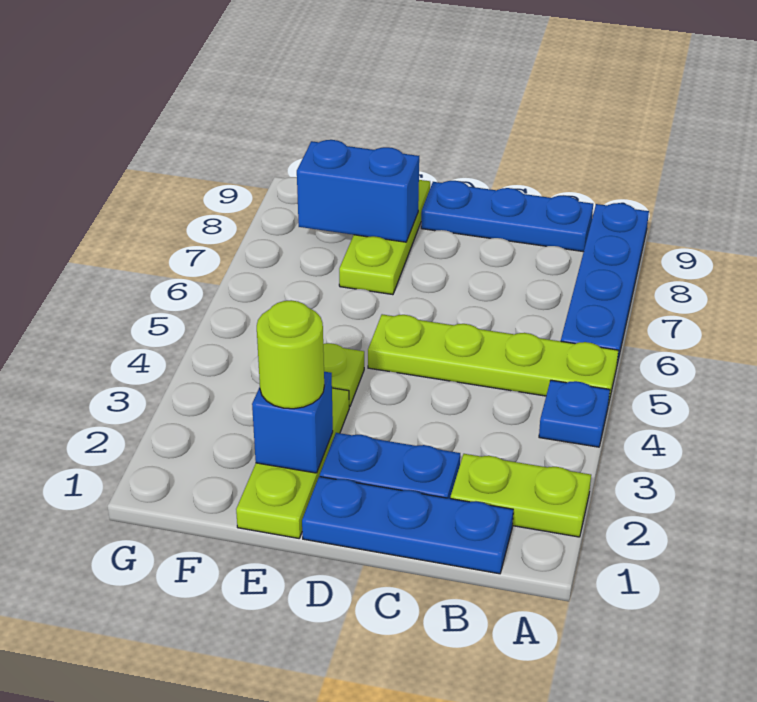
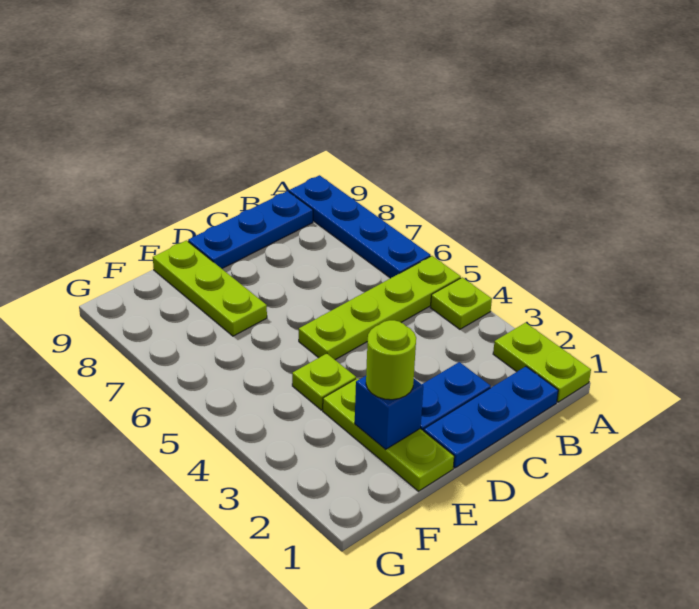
lime 1x2 plate [450,454,591,537] -> lime 1x2 plate turned to [493,323,591,402]
blue 1x1 plate [539,380,610,447] -> lime 1x1 plate [430,277,492,329]
blue 1x2 brick [297,140,419,242] -> none

